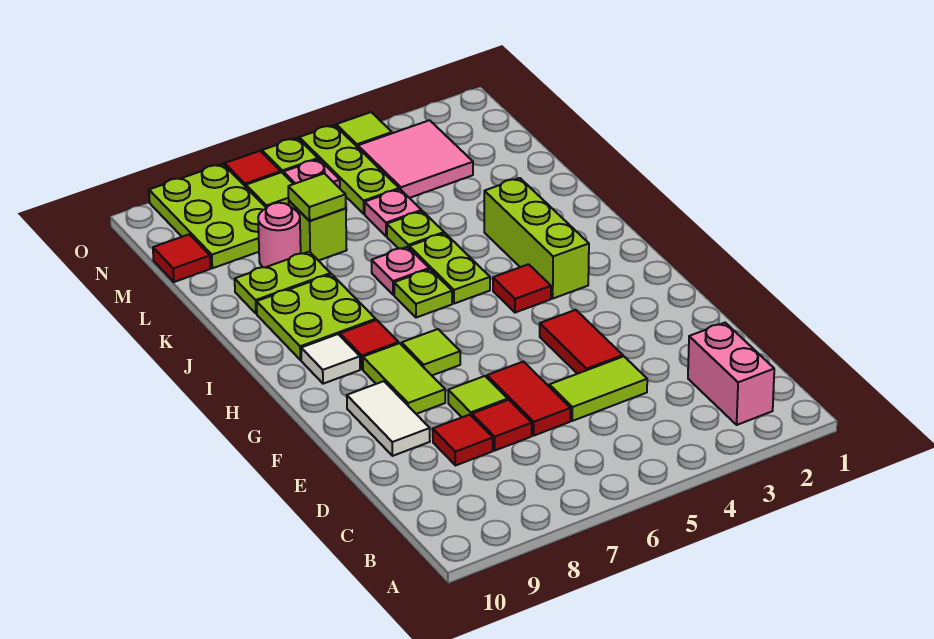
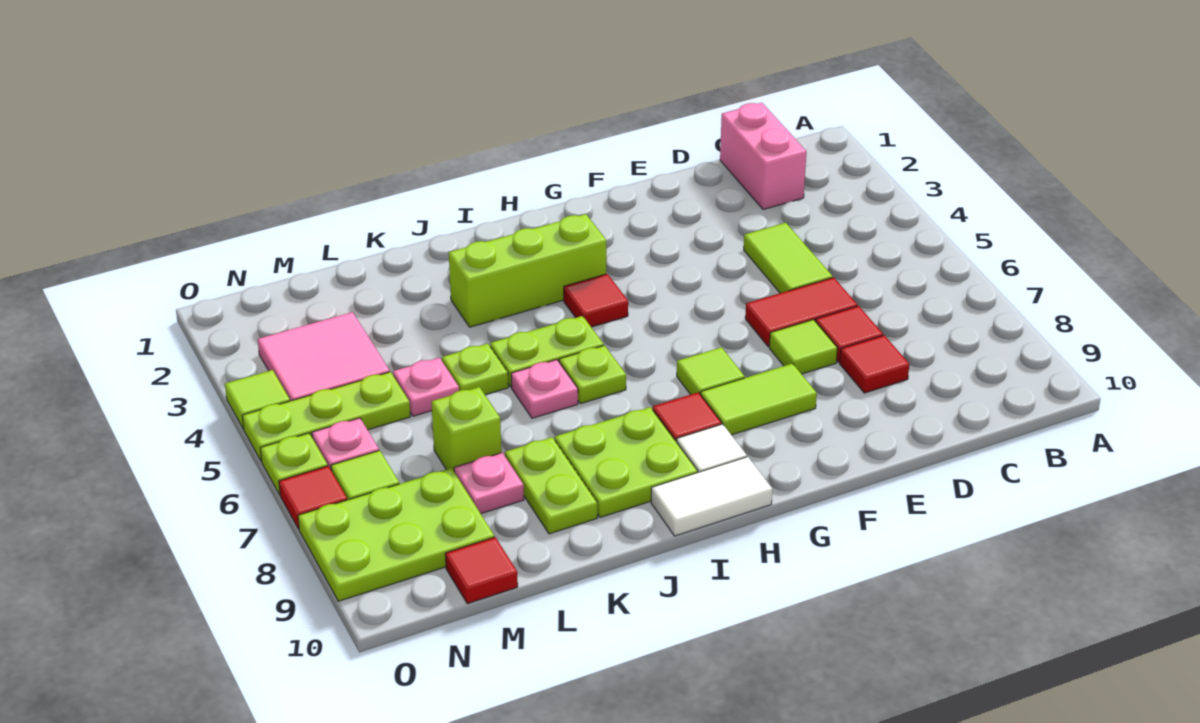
pink 1x2 brick [688,323,774,425] -> pink 1x2 brick turned to [720,103,806,210]
red 1x2 tile [540,310,623,374] -> none
white 1x2 tile [347,381,430,456] -> white 1x2 tile moved to [651,457,772,536]
lime 1x1 tile [288,173,346,221] -> none
pink 1x1 round brick [258,203,301,267] -> pink 1x1 plate [454,453,524,514]

